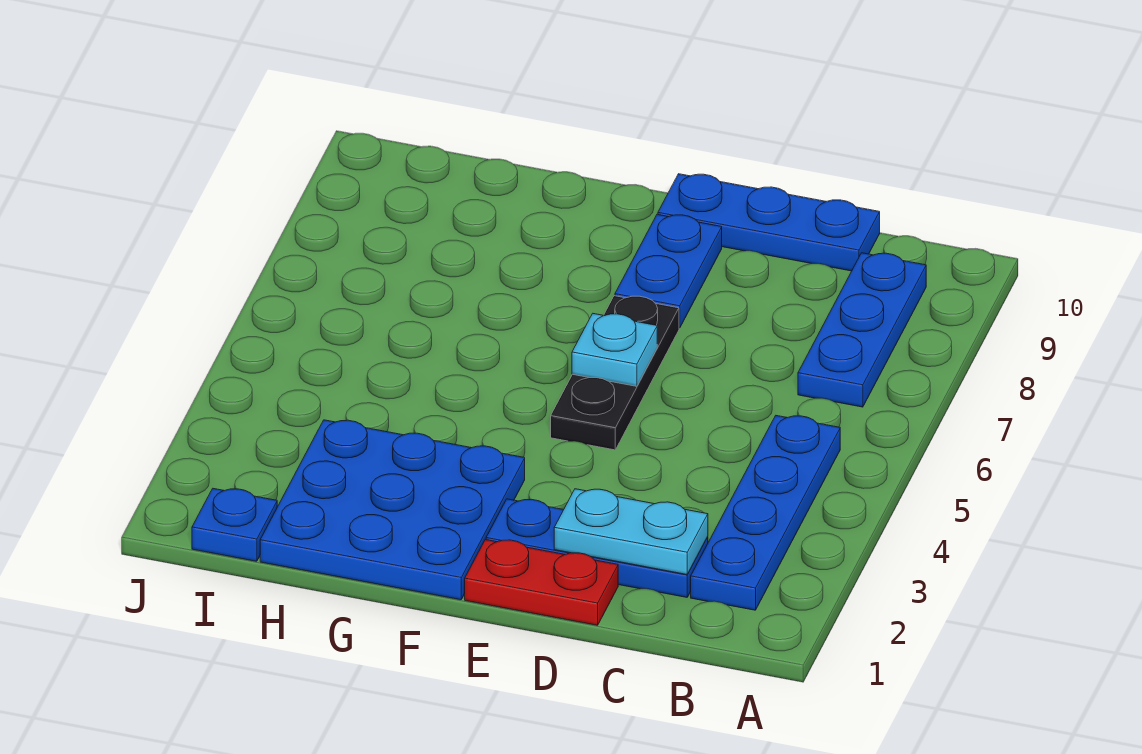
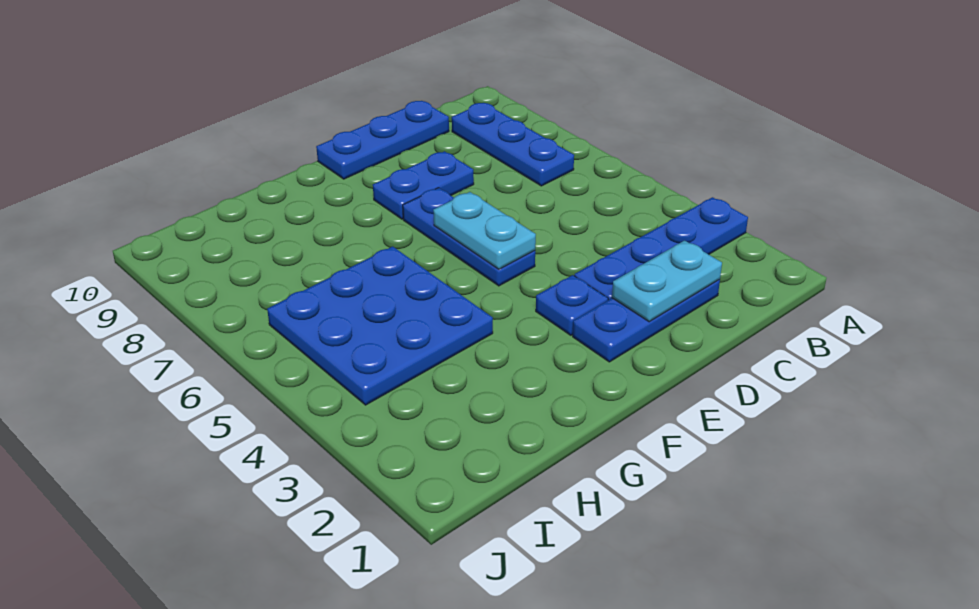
blue 1x4 plate [691,416,840,610] -> blue 1x4 plate turned to [574,197,748,300]
red 1x2 plate [465,540,618,625] -> none
black 1x3 plate [551,296,679,450] -> blue 1x3 plate [403,188,535,286]
cyan 1x1 plate [572,314,657,386] -> cyan 1x2 plate [433,192,536,269]
blue 1x2 plate [615,214,722,328] -> blue 1x2 plate turned to [373,151,474,219]
blue 3x3 plate [260,420,525,600] -> blue 3x3 plate moved to [267,246,493,405]
blue 1x1 plate [192,489,277,561] -> blue 1x1 plate moved to [536,275,608,335]

